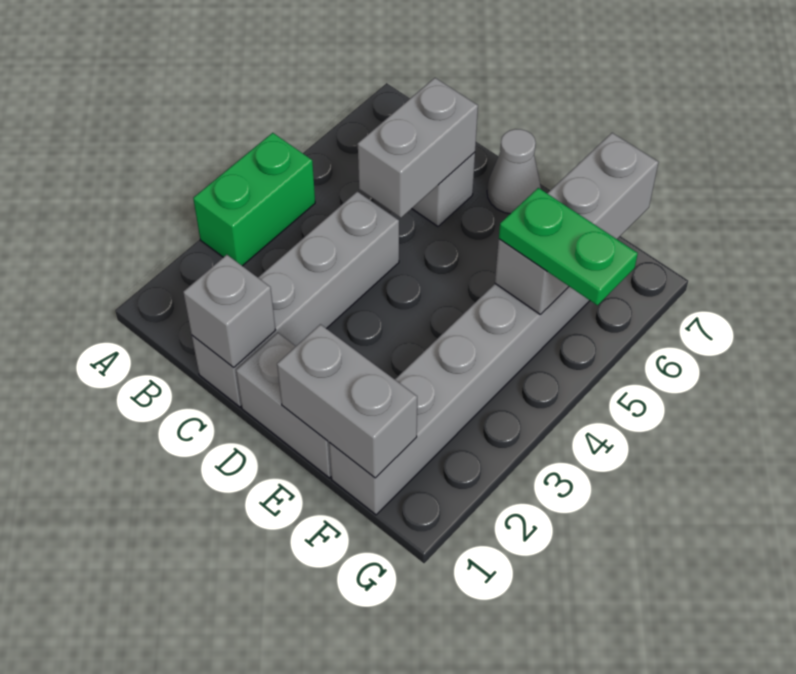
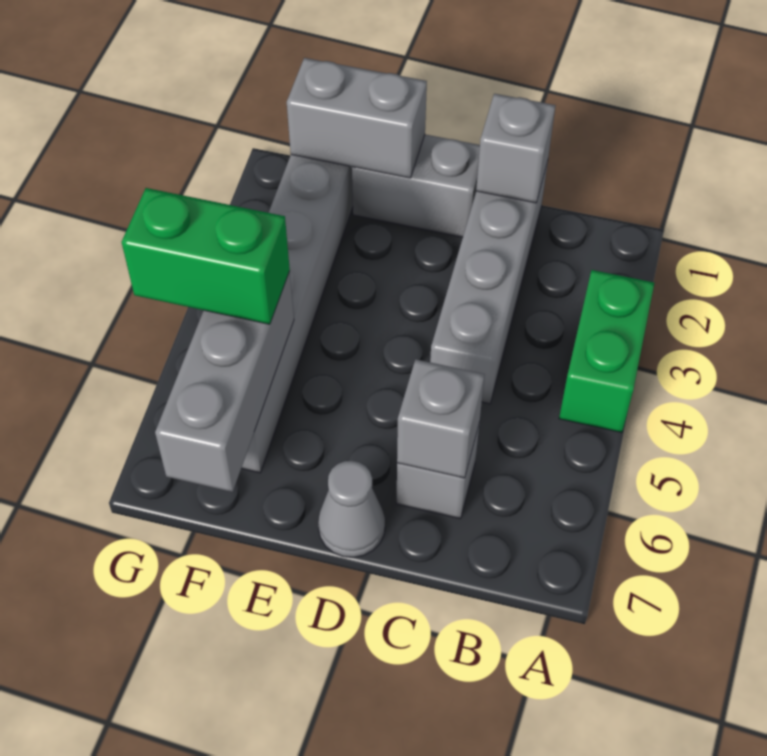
grey 1x2 brick [358,78,478,218] -> grey 1x1 brick [397,359,485,478]
green 1x2 plate [499,188,638,305] -> green 1x2 brick [122,188,290,324]

